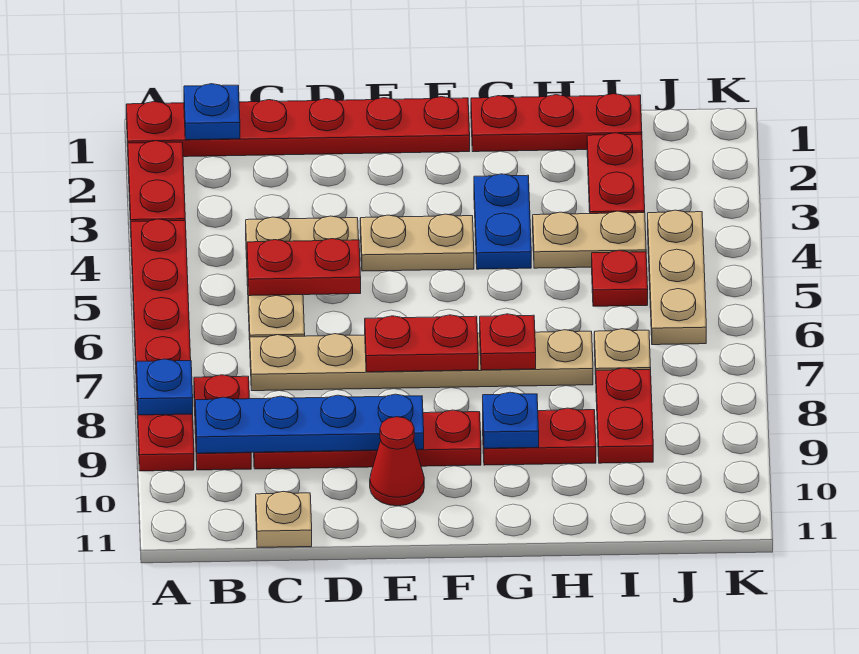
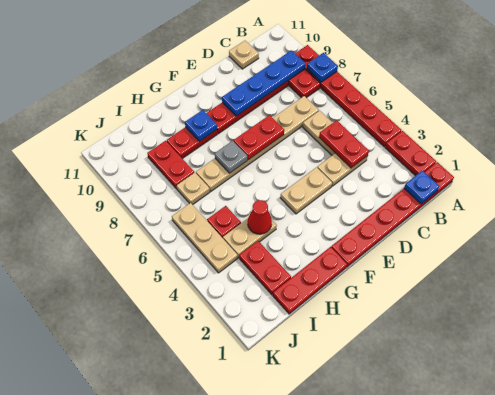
red 1x2 plate [247,239,361,296] -> red 1x2 plate turned to [319,120,369,168]
red 1x1 cone [370,417,424,506] -> red 1x1 cone moved to [248,200,272,234]
blue 1x2 plate [474,174,531,269] -> none
red 1x1 plate [480,314,536,370] -> grey 1x1 plate [215,141,247,173]

